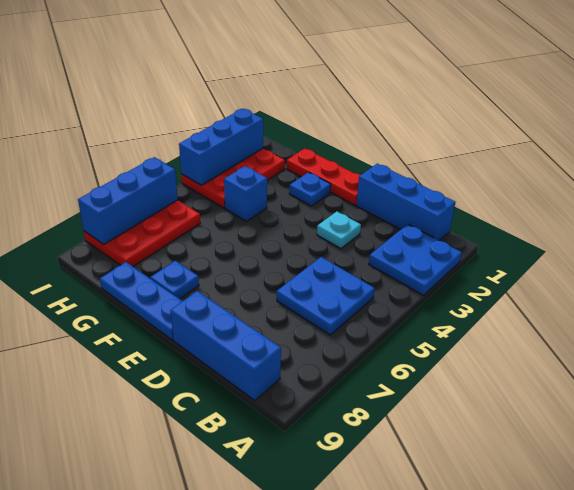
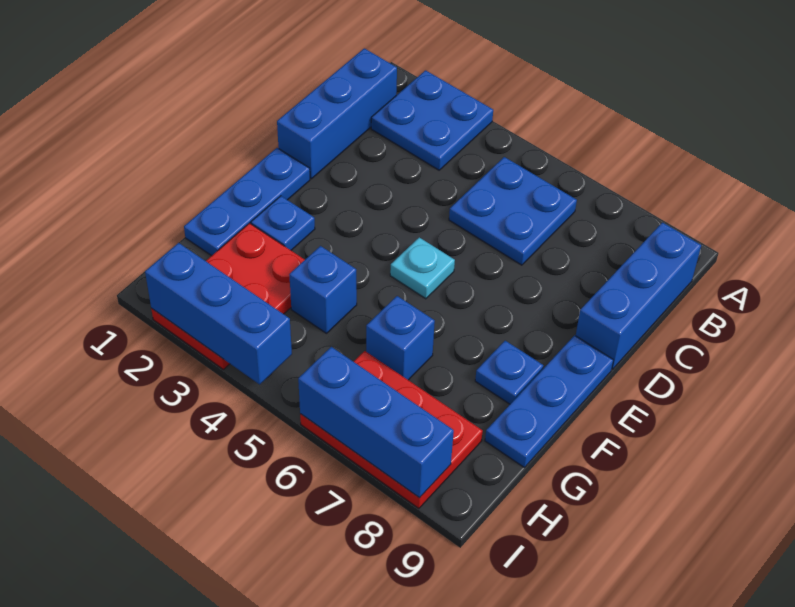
cyan 1x1 plate [317,212,361,248] -> cyan 1x1 plate moved to [390,237,455,299]
red 1x3 plate [287,149,360,205] -> blue 1x3 plate [184,148,310,256]
none -> blue 1x1 brick [366,296,435,380]
red 2x3 plate [181,149,285,208] -> red 2x3 plate turned to [151,223,305,369]

